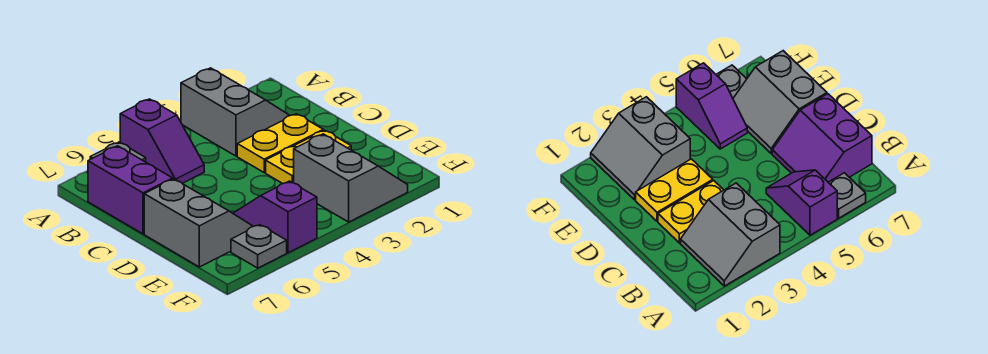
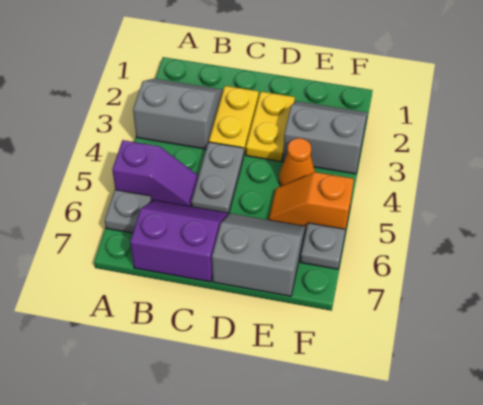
none -> grey 1x2 plate [191,142,244,214]
none -> orange 1x1 cone [279,138,315,186]
purple 1x2 slope [233,181,317,253] -> orange 1x2 slope [269,172,354,231]

